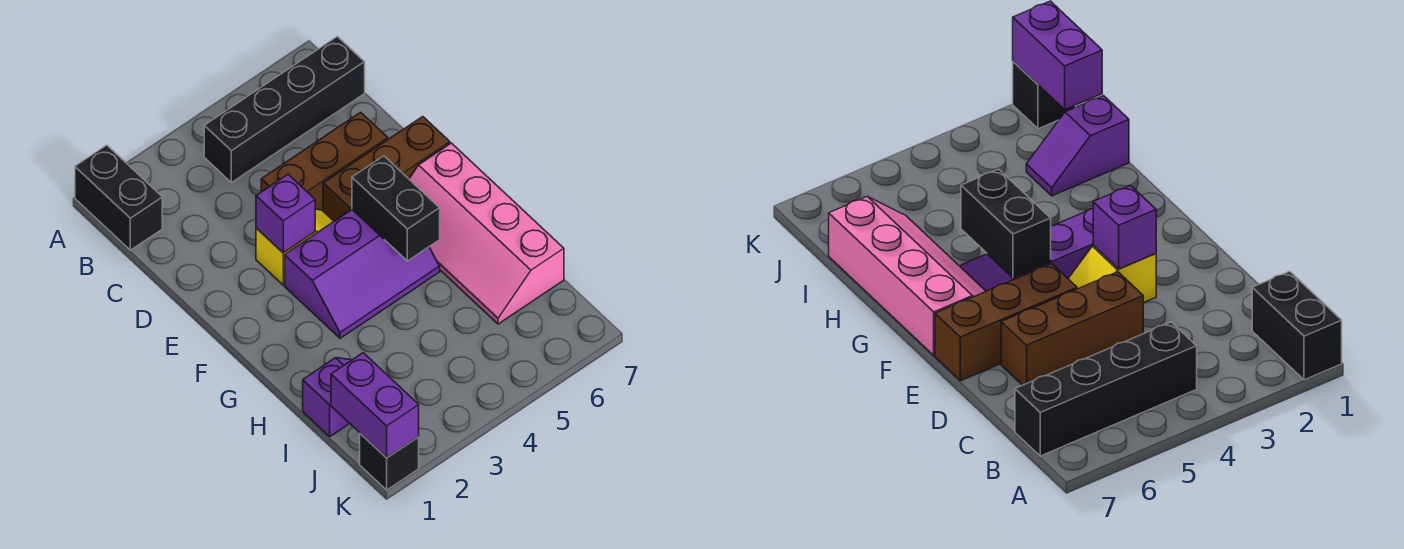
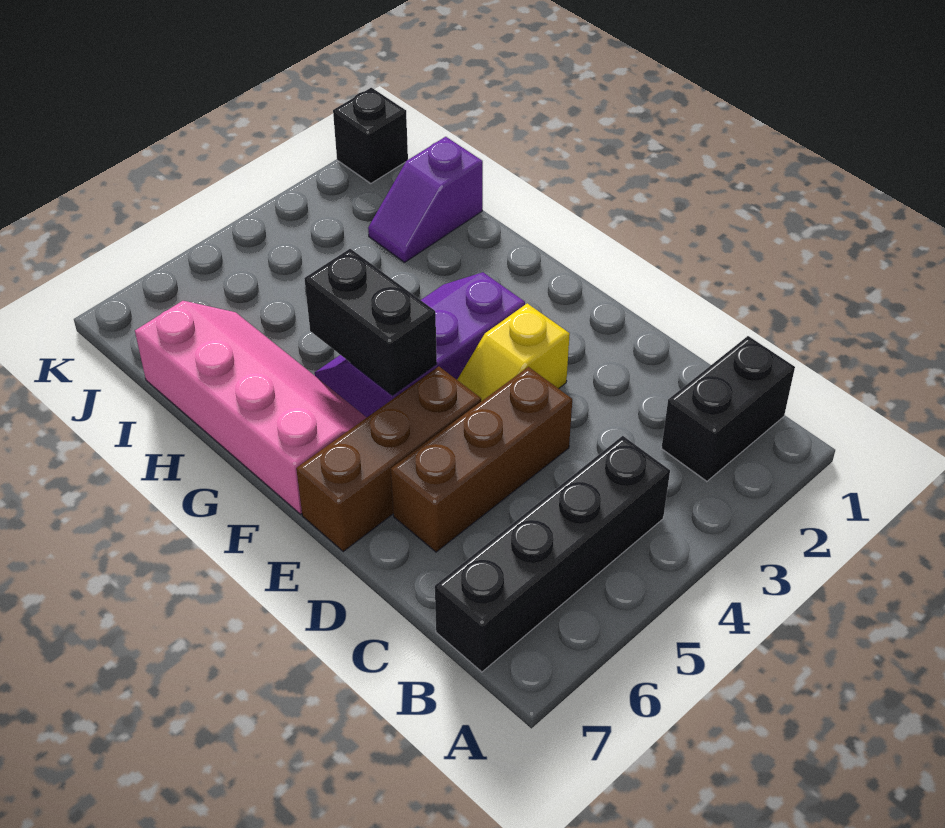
black 1x2 brick [75,145,162,250] -> black 1x2 brick turned to [661,336,795,481]
purple 1x1 brick [256,174,315,253] -> none
purple 1x2 brick [331,353,419,458] -> none

